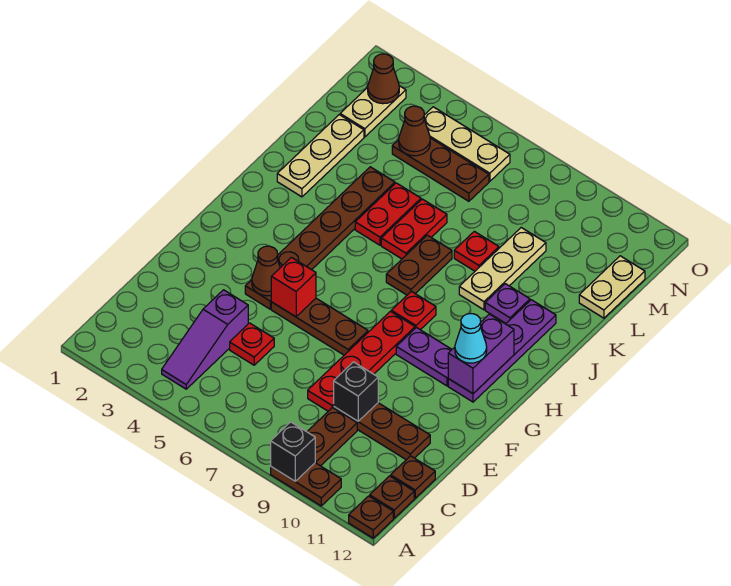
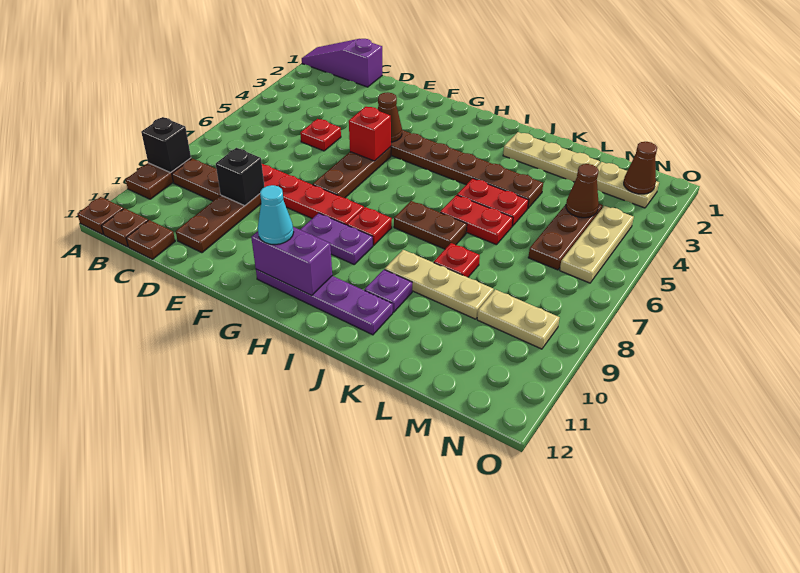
purple 1x3 slope [162,290,248,389] -> purple 1x3 slope moved to [302,39,382,87]
purple 1x2 plate [396,328,452,386] -> purple 1x2 plate turned to [300,213,373,264]
tan 1x2 plate [579,256,645,318] -> tan 1x2 plate moved to [477,289,560,349]

